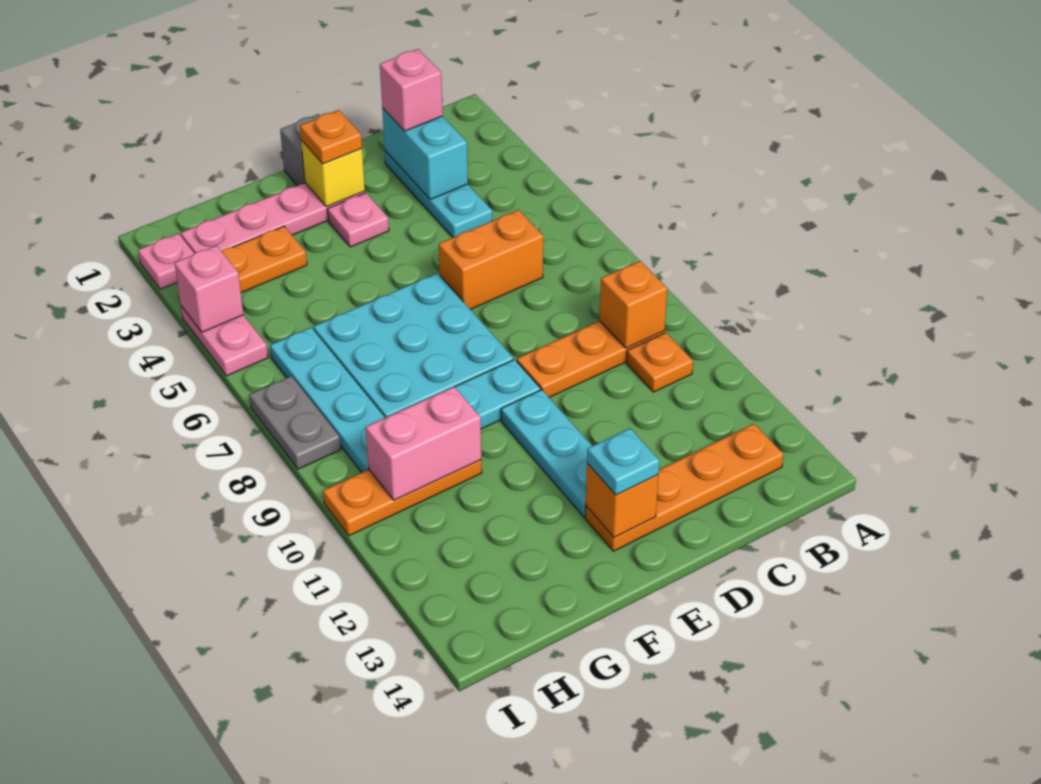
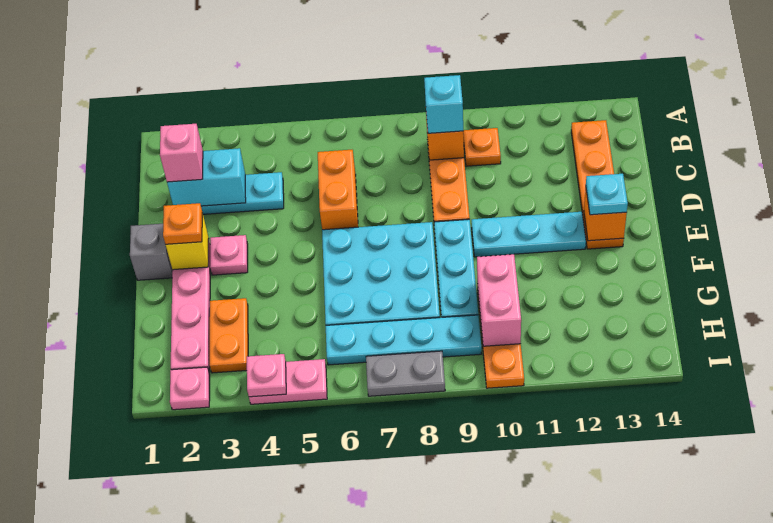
none -> cyan 1x1 brick [424,75,463,133]
pink 1x1 brick [175,245,243,332] -> pink 1x1 plate [247,354,286,397]

